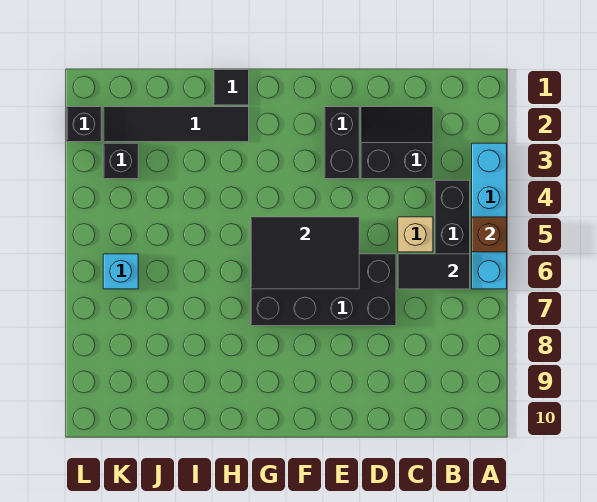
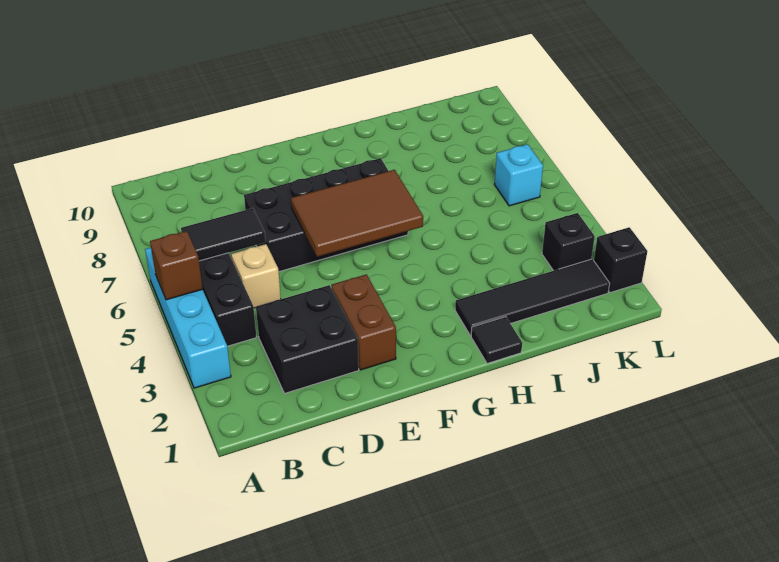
black 2x2 slope [361,107,433,179] -> black 2x2 brick [256,285,359,393]
black 1x2 brick [324,107,359,179] -> brown 1x2 brick [331,274,396,370]
black 2x3 tile [251,217,359,289] -> brown 2x3 tile [291,170,423,257]

